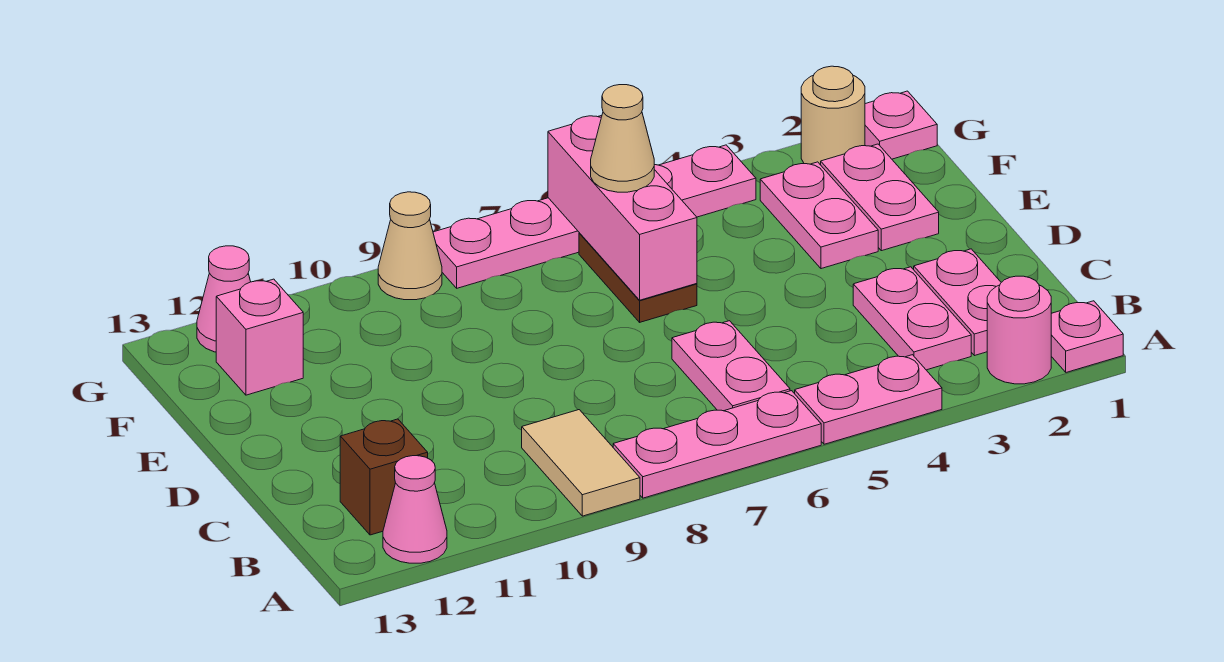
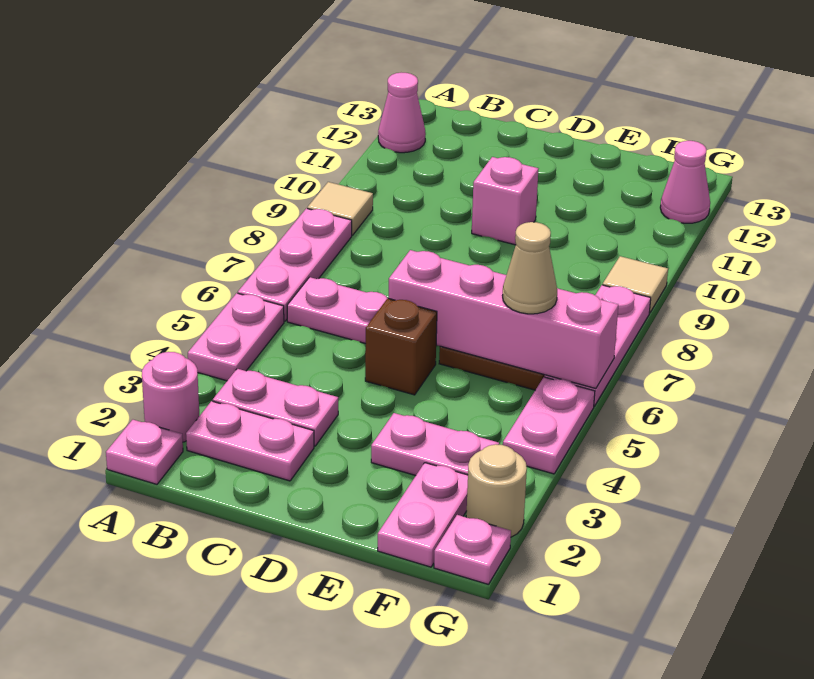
tan 1x2 tile [522,410,640,516] -> tan 1x1 tile [307,182,373,235]
brown 1x1 brick [340,419,428,535] -> brown 1x1 brick moved to [365,298,437,395]
pink 1x2 plate [821,144,939,251] -> pink 1x2 plate turned to [378,463,468,567]
pink 1x3 brick [548,115,697,300] -> pink 1x4 brick [389,250,618,389]
pink 1x1 brick [216,279,303,395] -> pink 1x1 brick moved to [472,157,538,245]
tan 1x1 cone [378,192,442,300] -> tan 1x1 tile [603,256,668,313]

